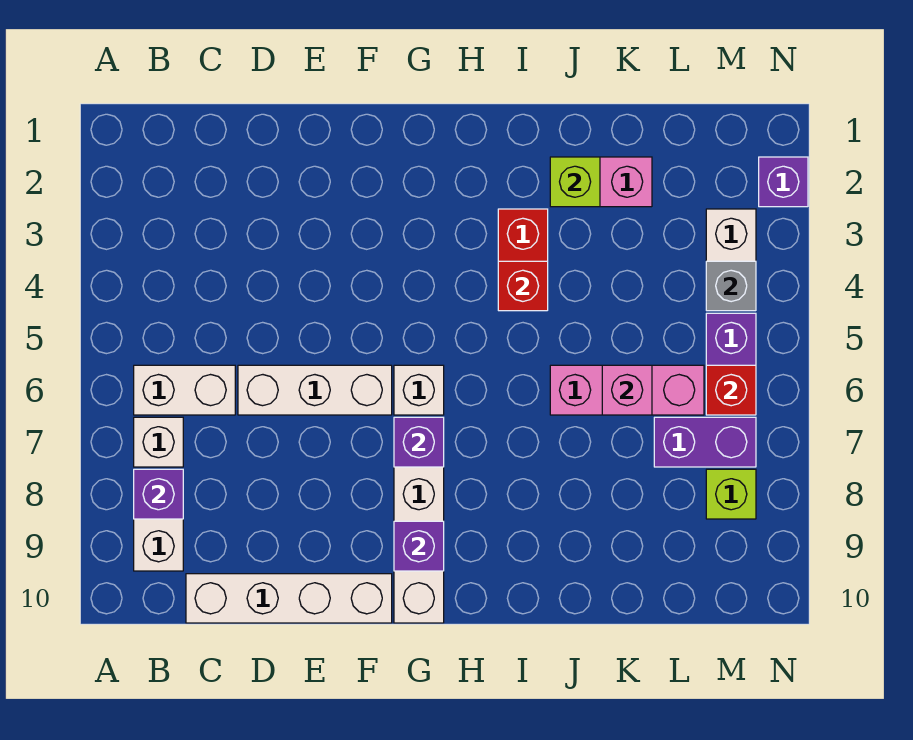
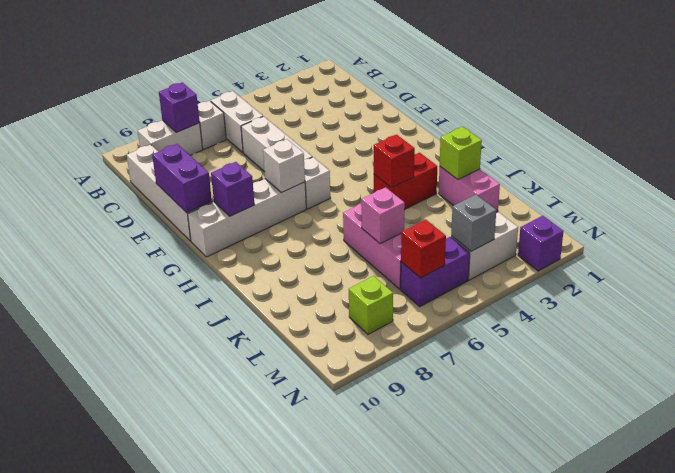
purple 1x1 brick [394,417,444,467] -> white 1x1 brick [263,139,305,193]
purple 1x2 brick [654,417,756,467] -> purple 1x2 brick moved to [152,144,212,213]

